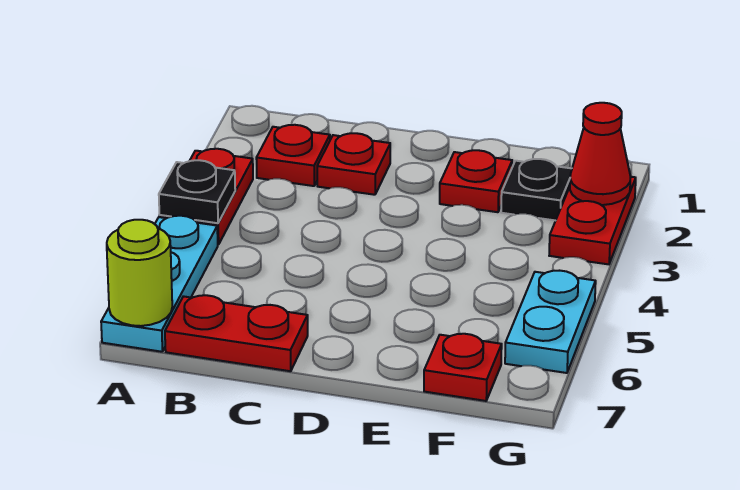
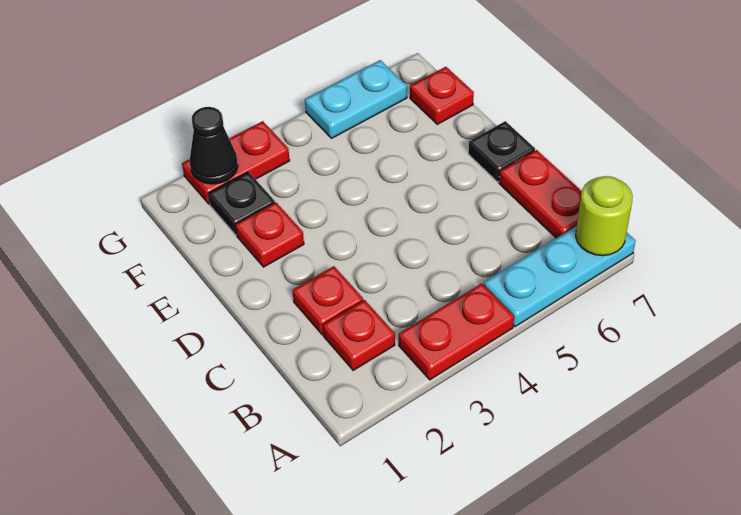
black 1x1 plate [159,160,235,223] -> black 1x1 plate moved to [468,121,535,182]
red 1x1 cone [570,103,631,205] -> black 1x1 cone [190,107,238,184]

